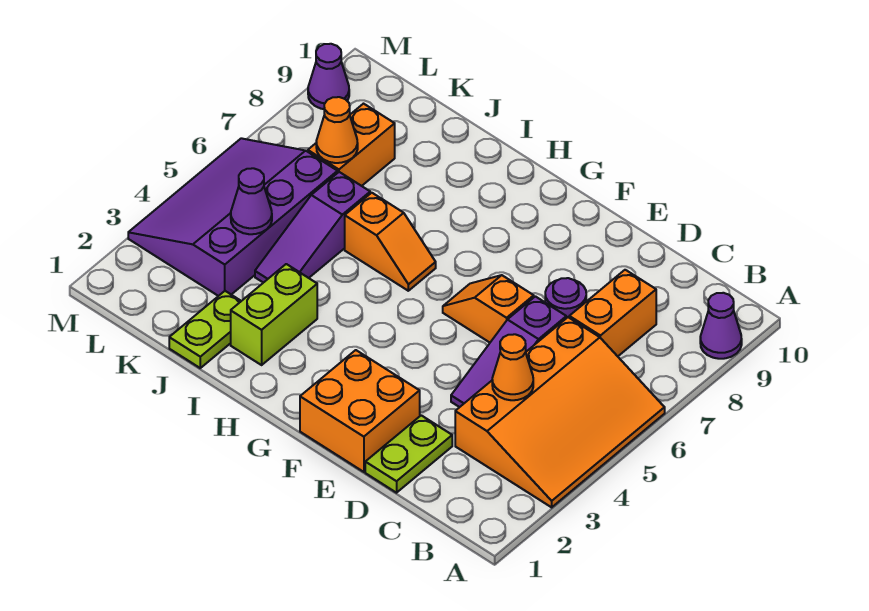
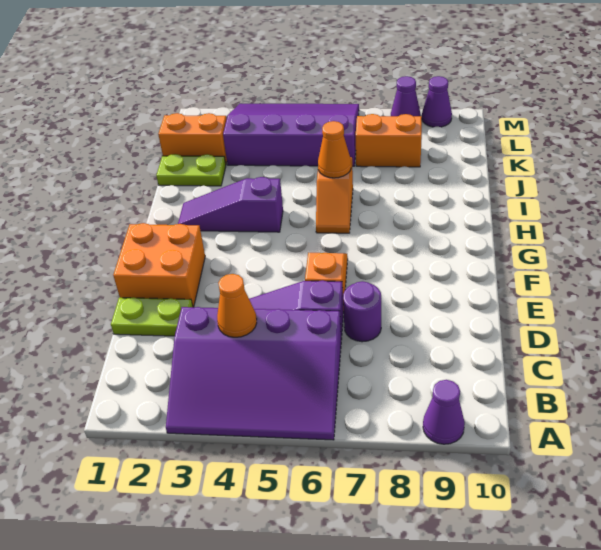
orange 3x4 slope [455,317,665,507] -> purple 3x4 slope [166,307,341,440]
orange 1x2 brick [569,270,656,356] -> orange 1x2 brick moved to [158,113,227,164]
lime 1x2 brick [231,264,317,365] -> none
purple 1x3 slope [255,172,370,283] -> purple 1x3 slope moved to [178,177,283,232]
purple 1x1 cone [231,168,272,234] -> purple 1x1 cone moved to [391,76,420,116]
orange 1x1 cone [316,97,358,163] -> orange 1x1 cone moved to [318,121,351,178]

